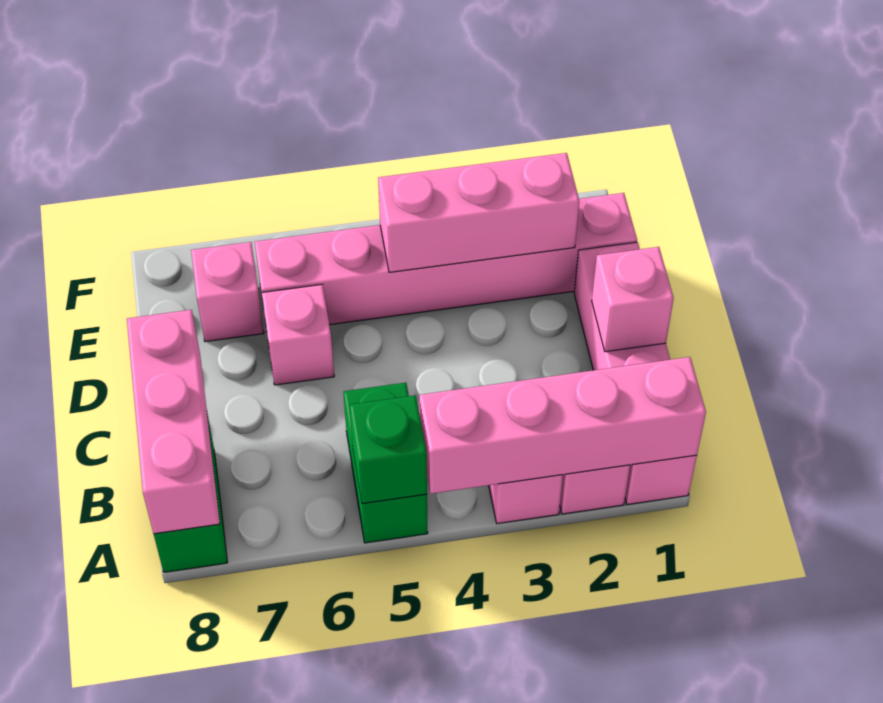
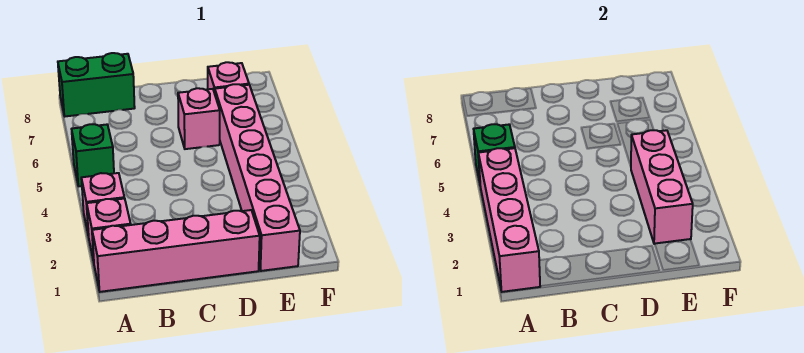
green 1x2 brick [343,383,428,543] -> green 1x1 brick [72,124,114,186]
pink 1x3 brick [127,310,220,534] -> none
pink 1x1 brick [592,247,674,352] -> none

